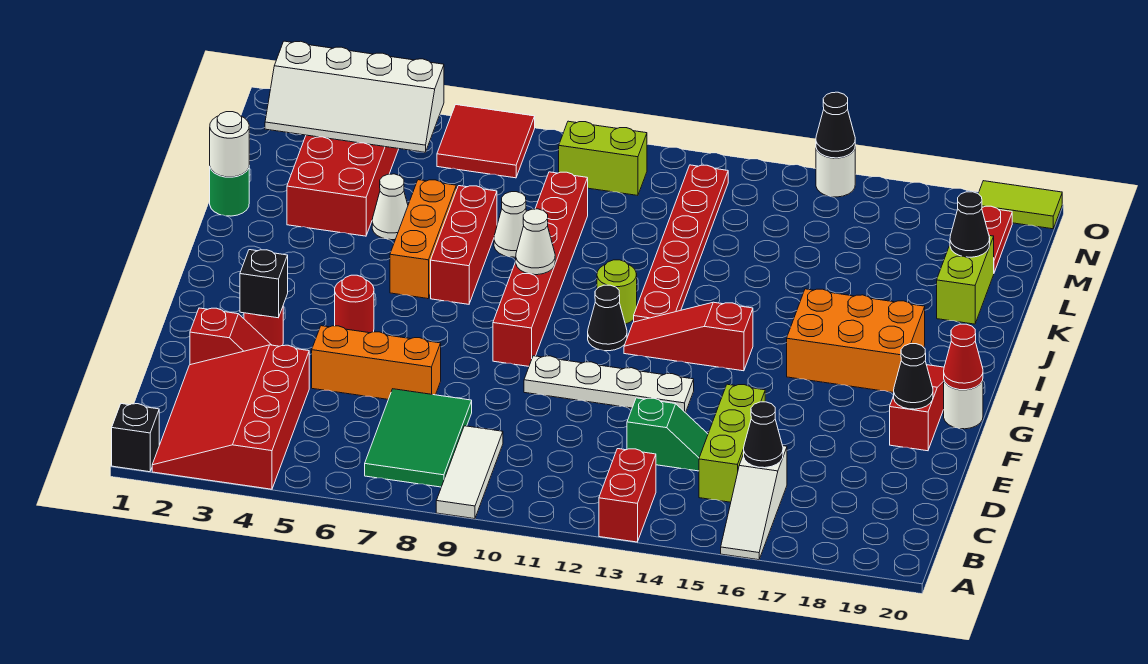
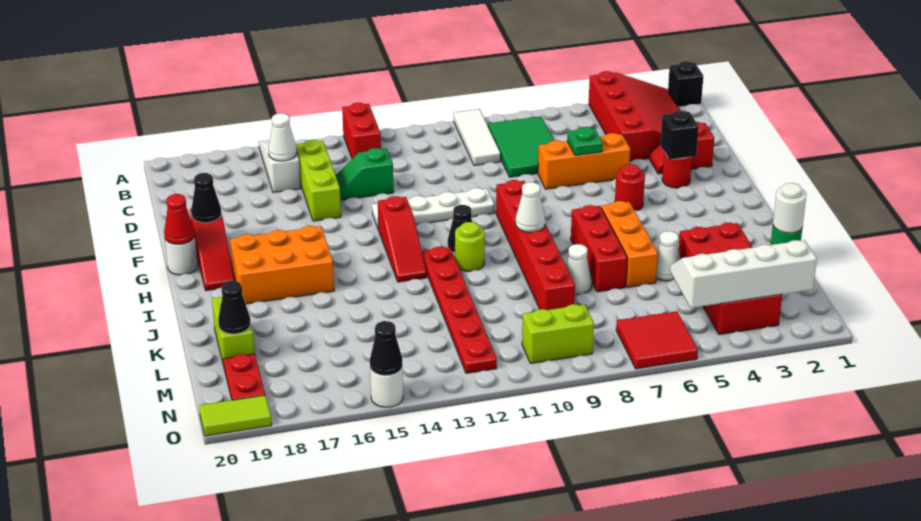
black 1x1 cone [744,402,783,468] -> white 1x1 cone [268,113,297,161]
none -> green 1x1 plate [567,127,603,156]
red 1x3 slope [624,302,753,371] -> red 1x3 slope turned to [378,196,427,282]

